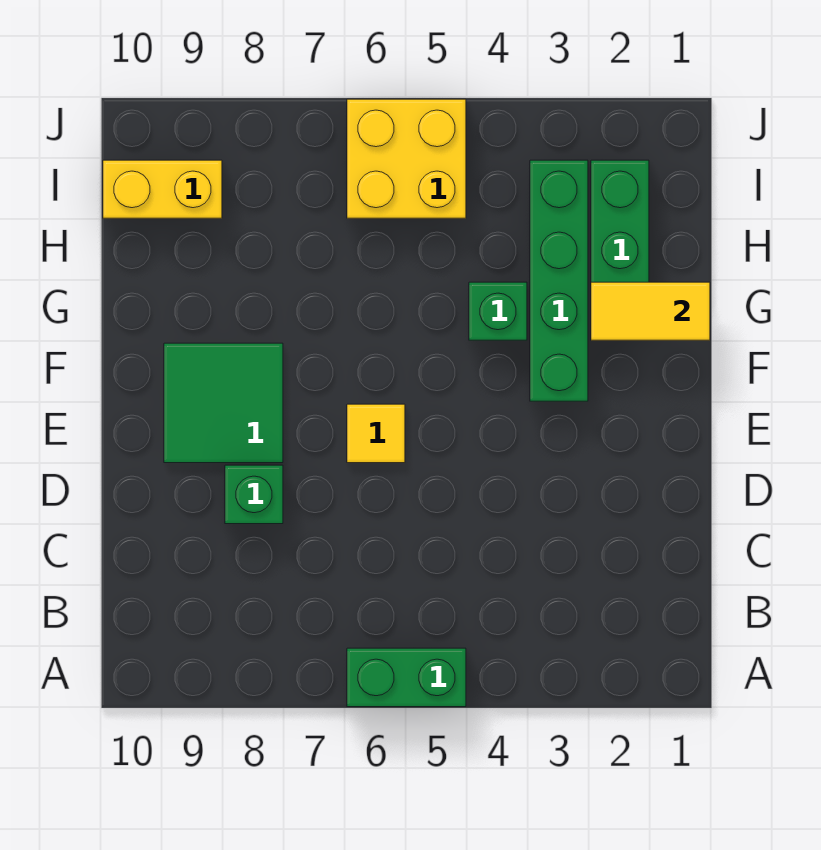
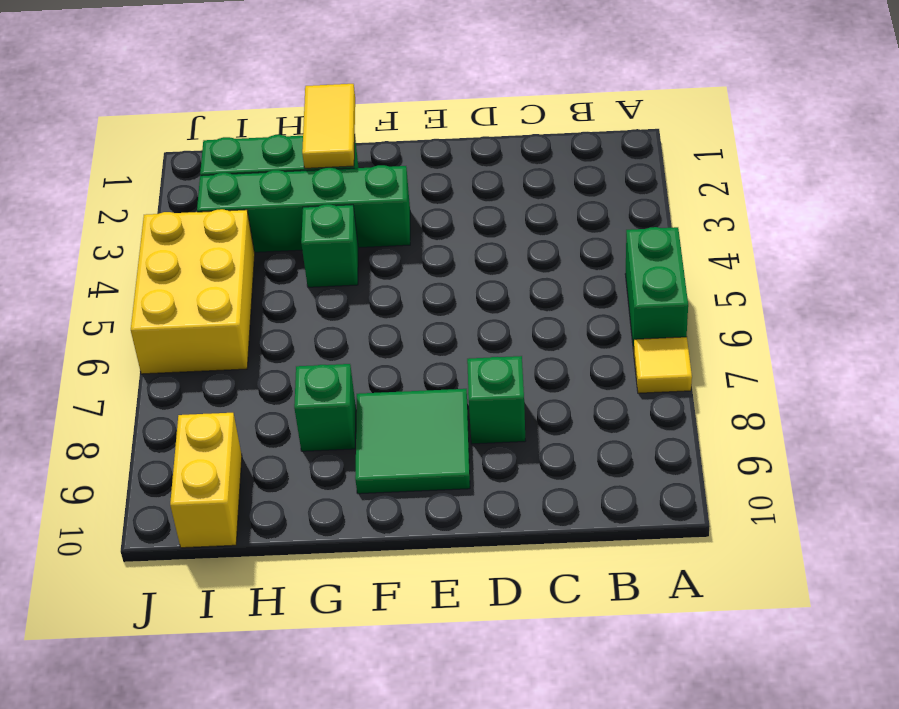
yellow 1x1 tile [347,404,405,463] -> yellow 1x1 tile moved to [633,337,692,393]
none -> green 1x1 brick [294,364,356,451]
yellow 2x2 brick [347,99,466,218] -> yellow 2x3 brick [131,209,255,374]

